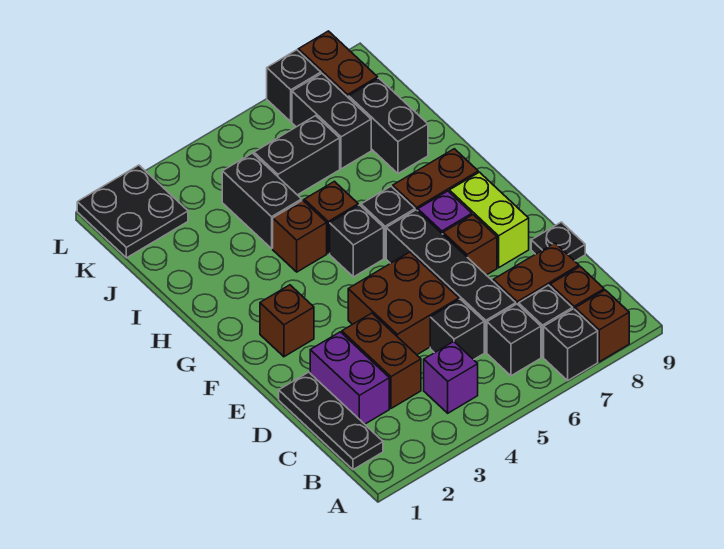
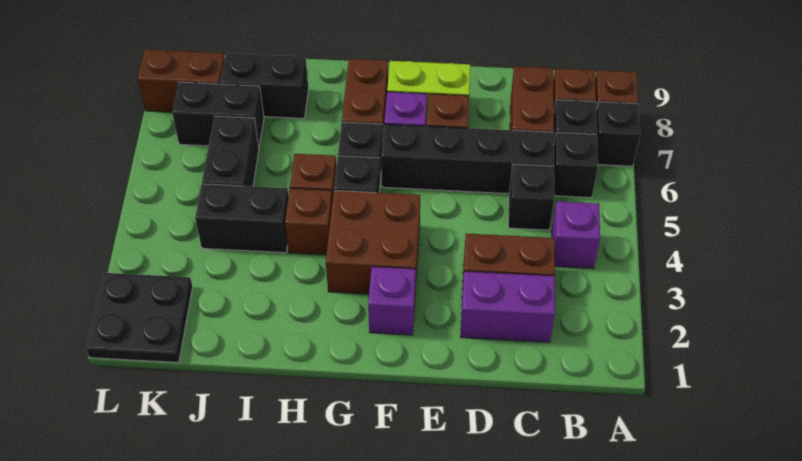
black 1x3 plate [279,372,383,470] -> none
brown 2x2 brick [348,252,459,355] -> brown 2x2 brick moved to [326,191,420,294]
black 1x1 plate [531,222,585,261] -> none
brown 1x1 brick [260,285,314,357] -> purple 1x1 brick [368,267,416,335]
black 1x1 brick [267,50,321,122] -> none

